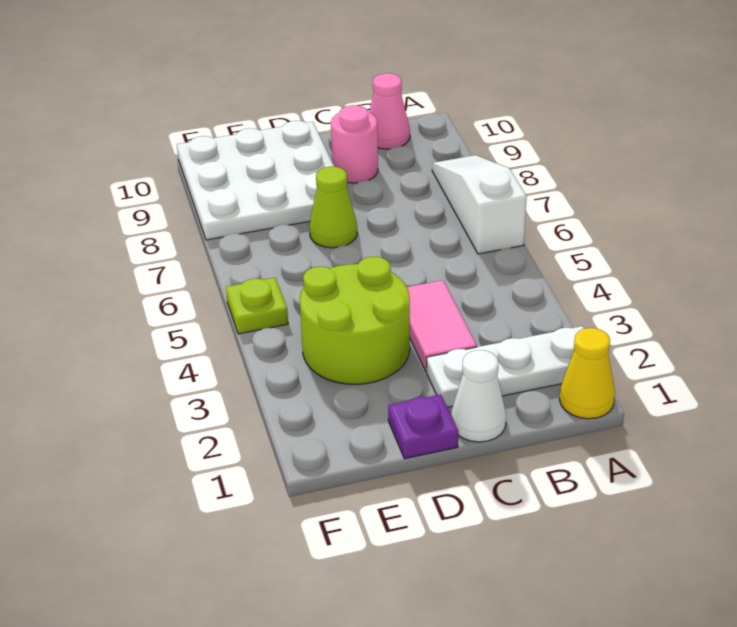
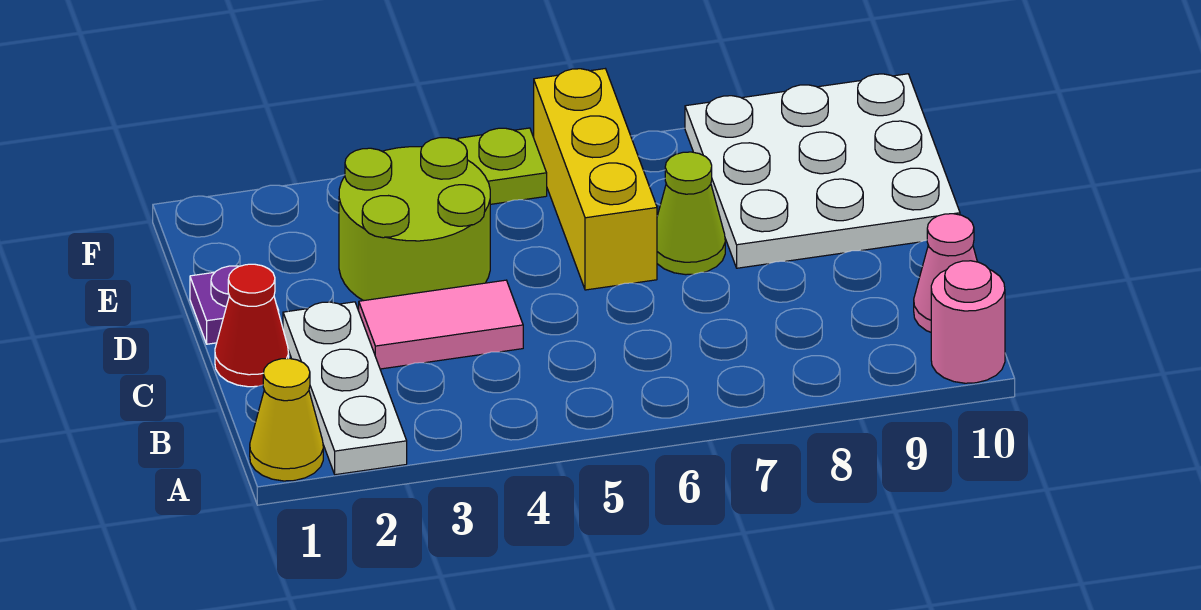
white 1x3 slope [432,155,527,254] -> none
white 1x1 cone [451,350,506,442] -> red 1x1 cone [215,264,289,387]
pink 1x1 round brick [331,105,378,183] -> pink 1x1 round brick moved to [931,261,1005,383]
none -> yellow 1x3 brick [534,69,657,290]

